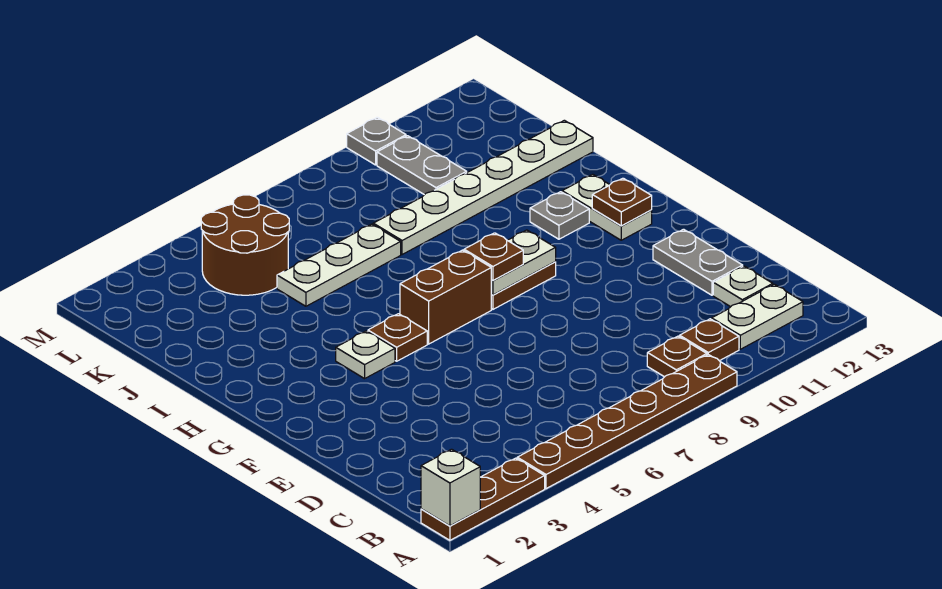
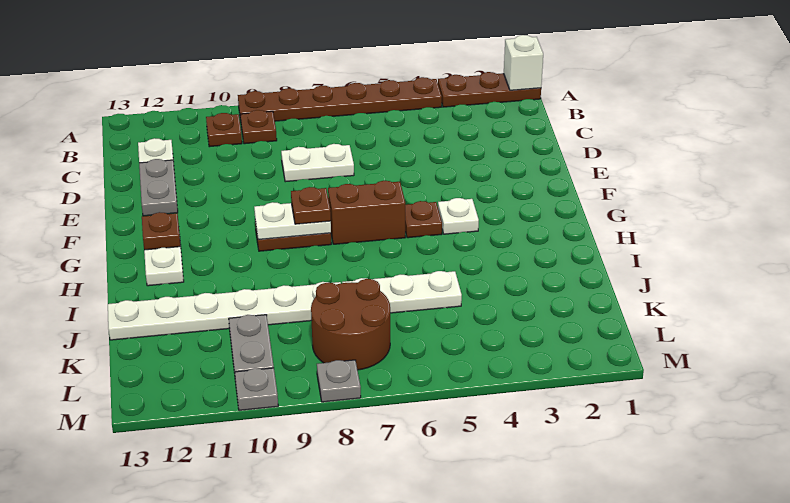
white 1x2 plate [712,284,803,349] -> white 1x2 plate moved to [281,144,354,182]
grey 1x1 plate [530,192,589,239] -> grey 1x1 plate moved to [317,360,361,402]
brown 2x2 round brick [201,195,289,295] -> brown 2x2 round brick moved to [311,279,390,370]

